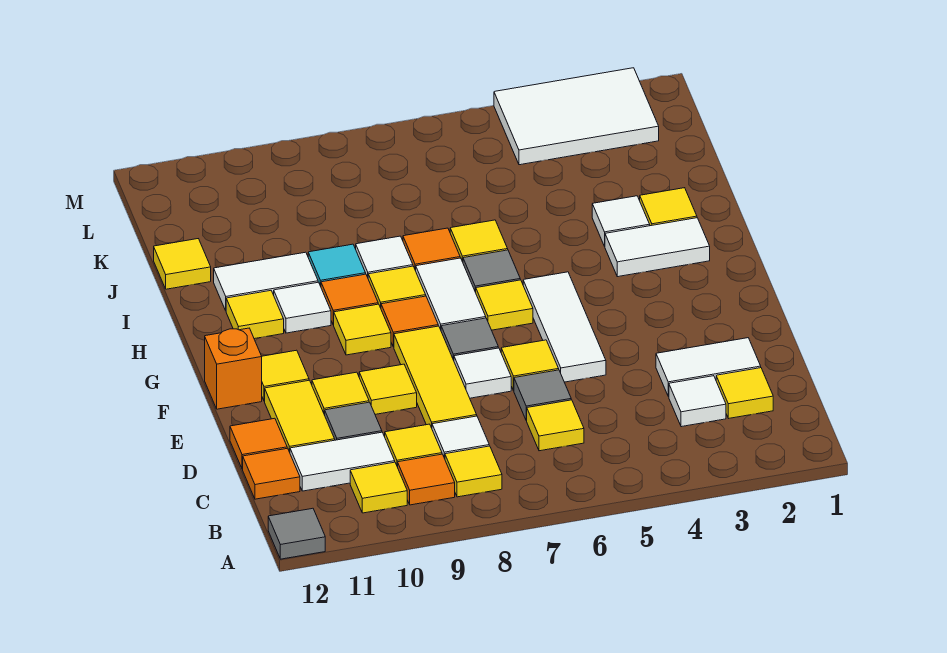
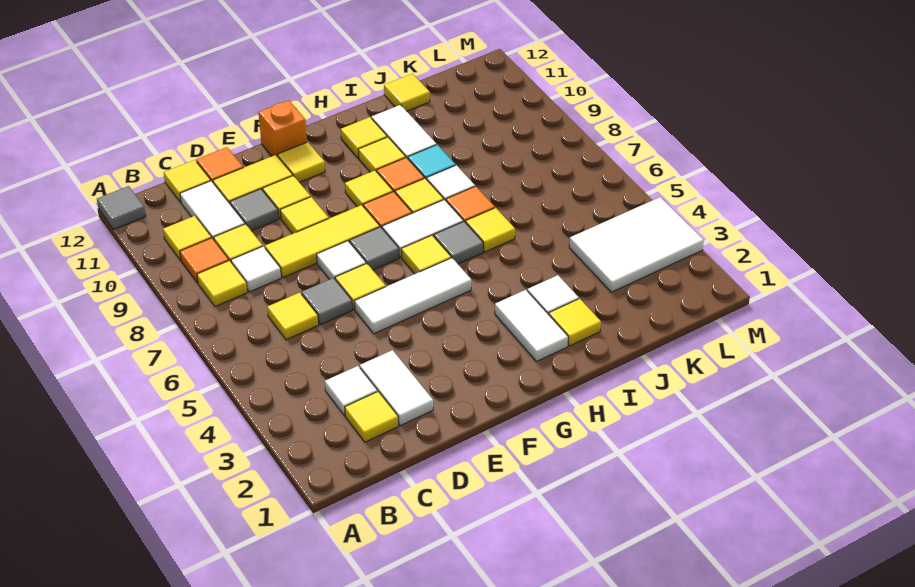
orange 1x1 tile [243,448,300,499] -> yellow 1x1 tile [164,160,211,203]
white 1x1 tile [274,282,331,333] -> yellow 1x1 tile [358,137,406,172]
white 2x3 tile [494,68,659,165] -> white 2x3 tile turned to [569,197,704,292]

